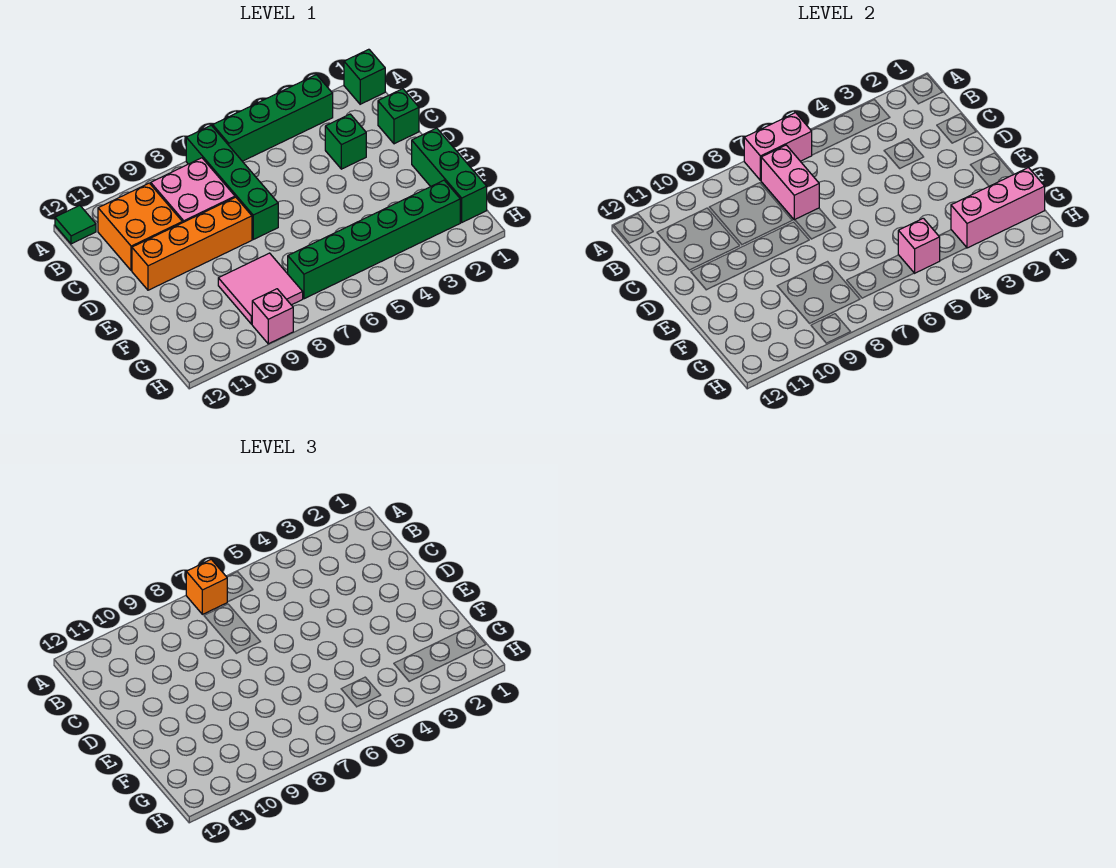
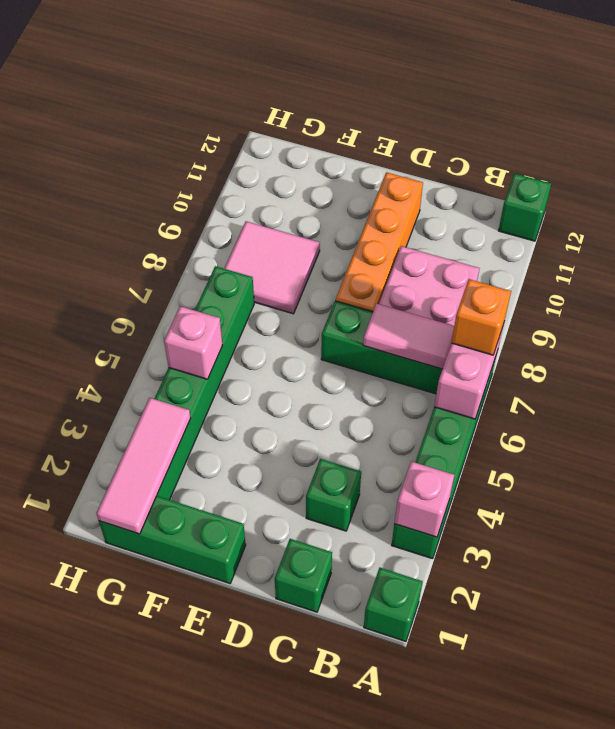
green 1x1 tile [55,205,96,244] -> green 1x1 brick [498,173,551,241]
pink 1x2 brick [761,145,819,220] -> pink 1x2 tile [363,304,454,369]
orange 2x2 brick [98,183,182,271] -> none
pink 1x3 brick [951,168,1045,248] -> pink 1x3 tile [97,398,191,534]
pink 1x1 brick [252,289,293,344] -> pink 1x1 brick moved to [394,461,454,537]

